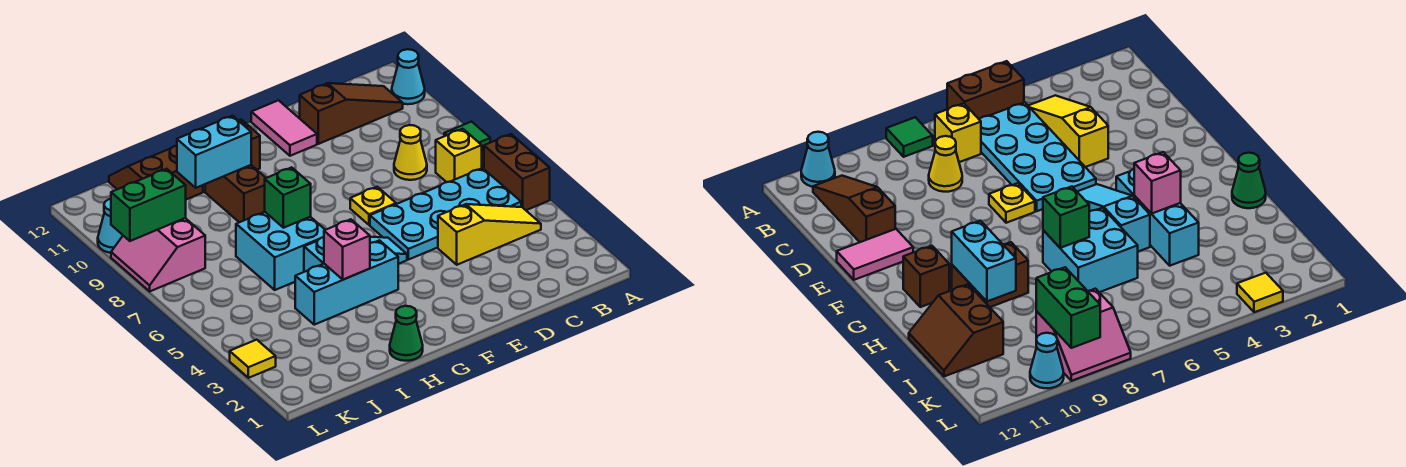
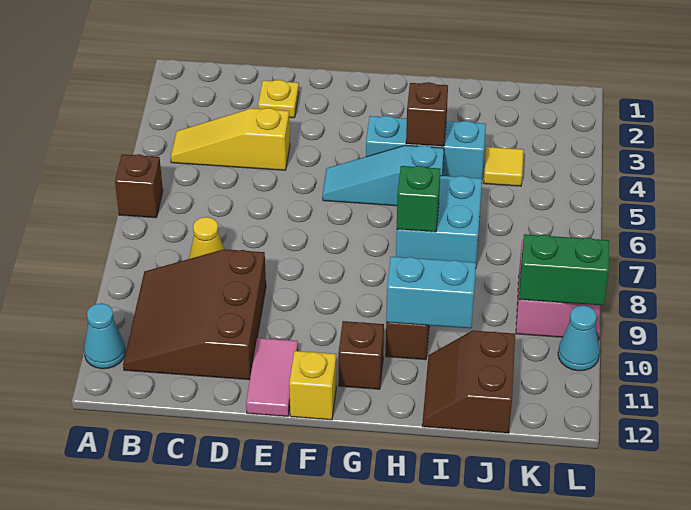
brown 1x2 brick [484,134,550,210] -> brown 1x1 brick [115,154,163,218]
green 1x1 tile [444,122,490,152] -> none
cyan 2x4 plate [370,168,521,260] -> none
yellow 1x1 brick [436,129,482,182] -> yellow 1x1 brick moved to [289,351,336,420]
brown 1x3 slope [300,83,403,144] -> brown 3x3 slope [123,249,266,380]
yellow 1x1 plate [350,187,396,225] -> yellow 1x1 plate moved to [258,80,299,118]
green 1x1 cone [390,306,423,361] -> none
pink 1x1 brick [324,219,370,280] -> brown 1x1 brick [406,82,448,146]
brown 2x2 slope [109,146,203,199] -> brown 2x2 slope turned to [422,330,515,433]
yellow 1x1 tile [230,340,276,378] -> yellow 1x1 tile moved to [484,147,524,186]

